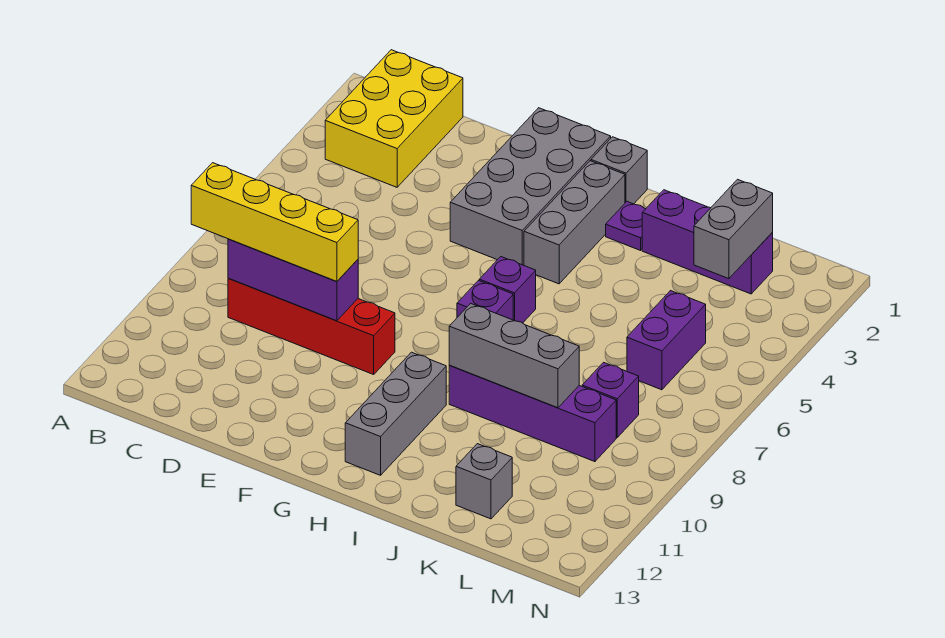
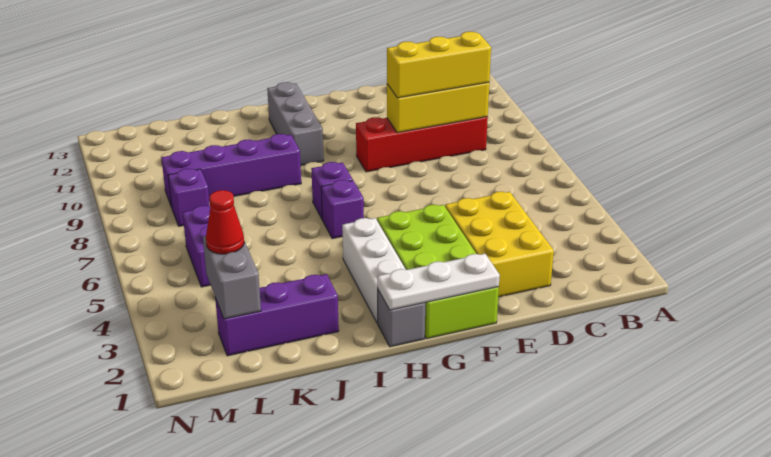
yellow 2x3 brick [325,50,463,187] -> yellow 2x3 brick moved to [445,192,554,297]
yellow 1x4 brick [191,163,358,282] -> yellow 1x3 brick [387,32,491,98]
purple 1x3 brick [228,239,358,321] -> yellow 1x3 brick [387,82,489,133]
grey 2x4 brick [450,108,611,265] -> lime 2x4 brick [377,205,499,339]
none -> white 1x3 plate [377,254,500,310]
grey 1x3 brick [524,161,625,284] -> white 1x3 brick [342,218,406,323]
purple 1x1 plate [606,202,645,250] -> none
grey 1x3 brick [449,304,579,408] -> none
grey 1x1 brick [456,444,512,519] -> none
none -> red 1x1 cone [206,190,244,254]

